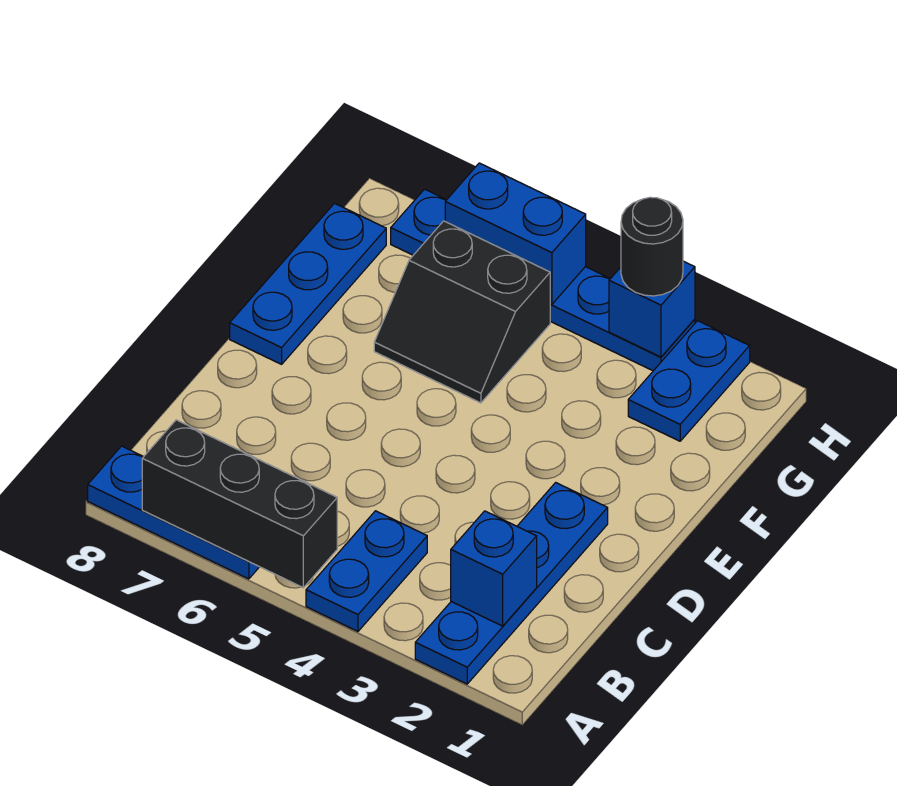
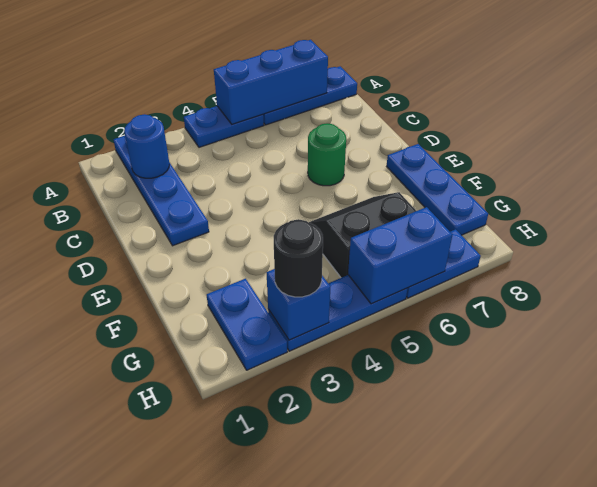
blue 1x2 plate [306,511,427,631] -> blue 1x2 plate turned to [184,106,264,147]
black 1x3 brick [142,420,337,588] -> blue 1x3 brick [214,40,328,124]
blue 1x1 brick [451,511,537,626] -> blue 1x1 round brick [124,114,169,178]
none -> green 1x1 round brick [308,123,346,186]

